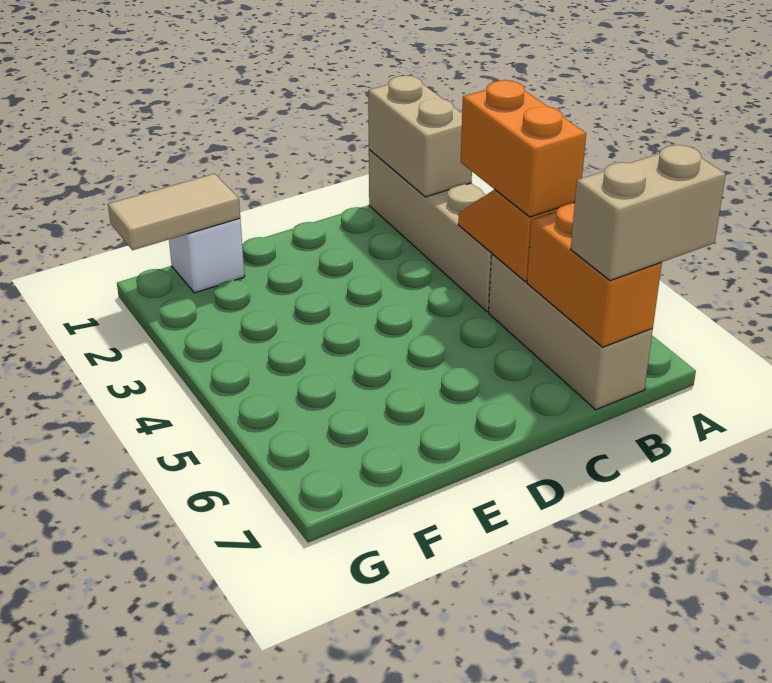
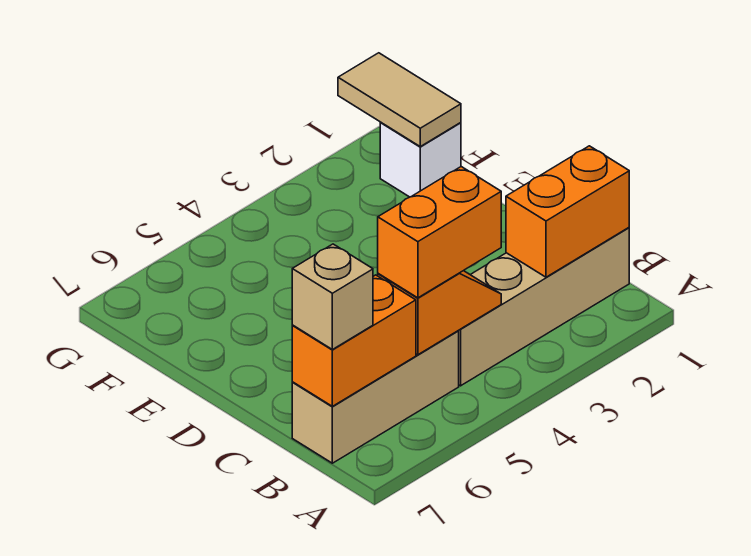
tan 1x2 brick [571,145,726,281] -> tan 1x1 brick [292,244,373,350]
tan 1x2 brick [368,76,472,197] -> orange 1x2 brick [506,146,629,277]

